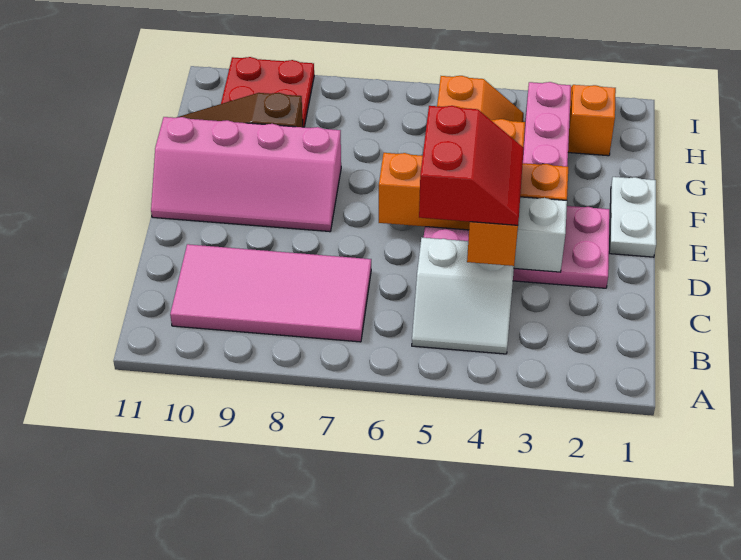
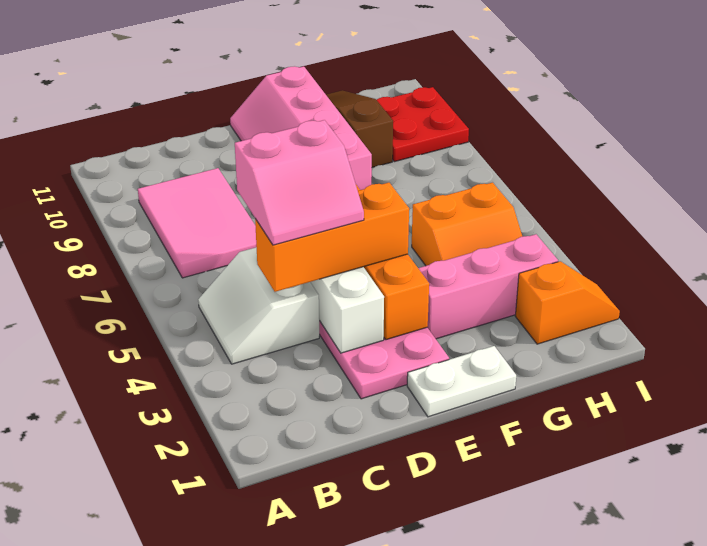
pink 2x4 tile [170,244,371,342] -> pink 2x3 tile [138,168,256,278]
red 2x2 slope [419,106,524,225] -> pink 2x2 slope [235,120,364,245]

